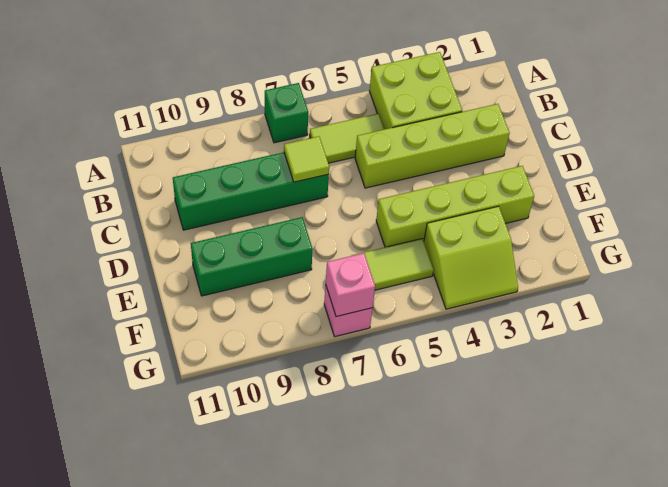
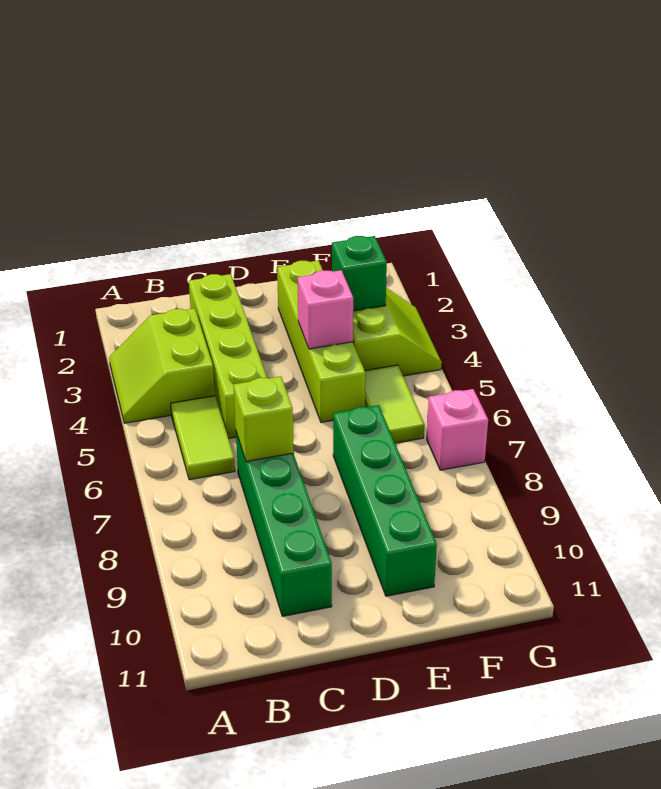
lime 2x2 brick [369,52,462,129] -> lime 2x2 slope [109,308,215,423]
green 1x1 brick [265,83,308,143] -> green 1x1 brick moved to [332,236,387,311]
lime 1x1 tile [284,136,329,182] -> lime 1x1 brick [233,376,294,461]
green 1x3 brick [191,217,313,296] -> green 1x4 brick [333,405,437,596]
pink 1x1 brick [325,253,375,317] -> pink 1x1 brick moved to [298,270,353,349]

